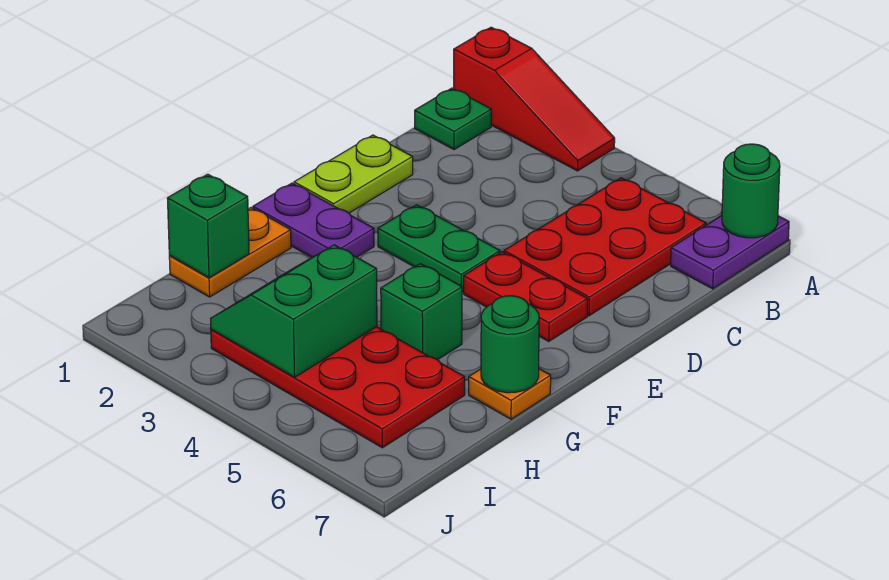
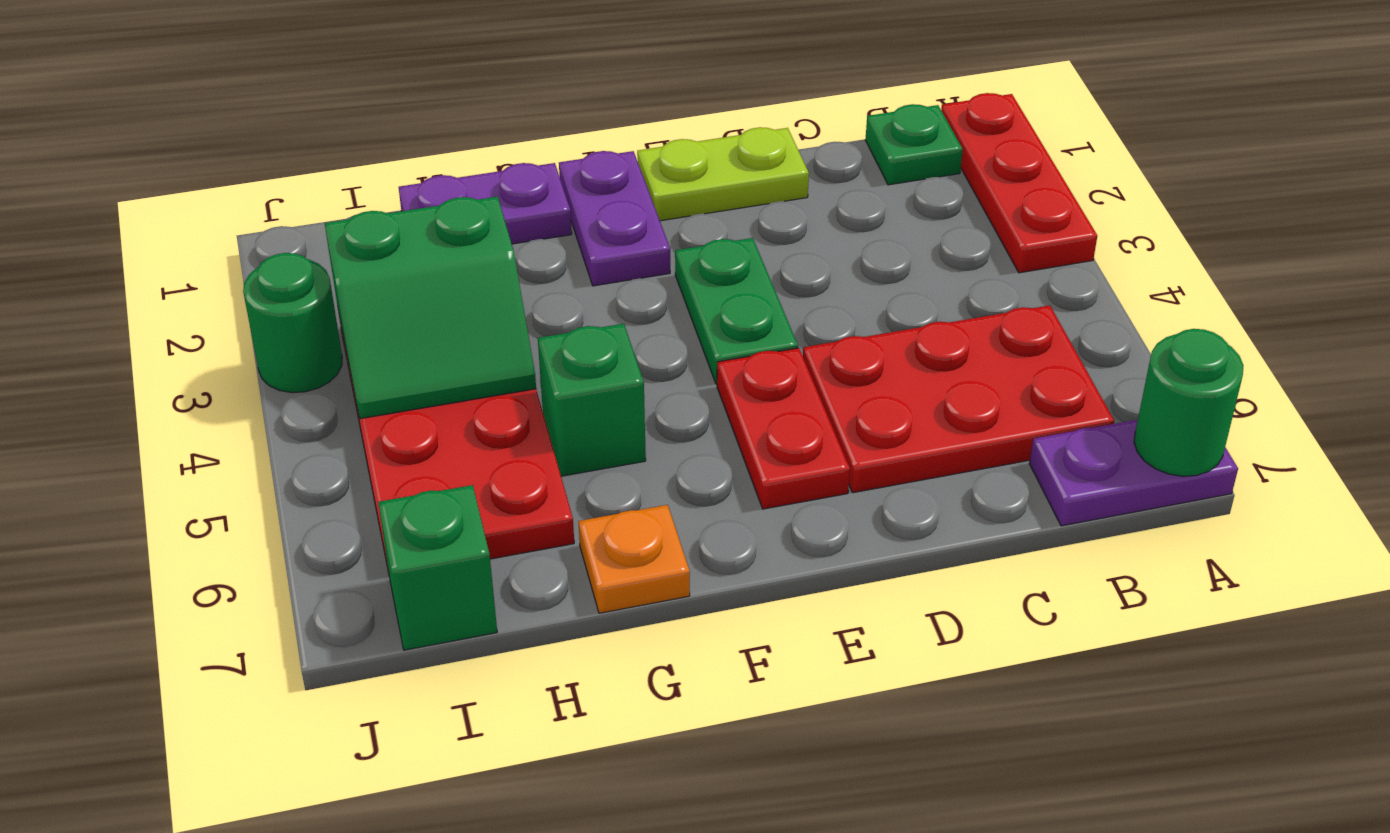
red 1x3 slope [454,27,615,171] -> red 1x3 plate [941,93,1097,273]
orange 1x2 plate [169,208,291,297] -> purple 1x2 plate [399,163,572,244]
green 1x1 round brick [481,296,539,393] -> green 1x1 round brick moved to [243,253,342,393]
green 1x1 brick [167,174,249,278] -> green 1x1 brick moved to [378,485,497,650]
green 2x2 slope [211,245,377,377] -> green 2x2 slope turned to [325,197,536,419]

